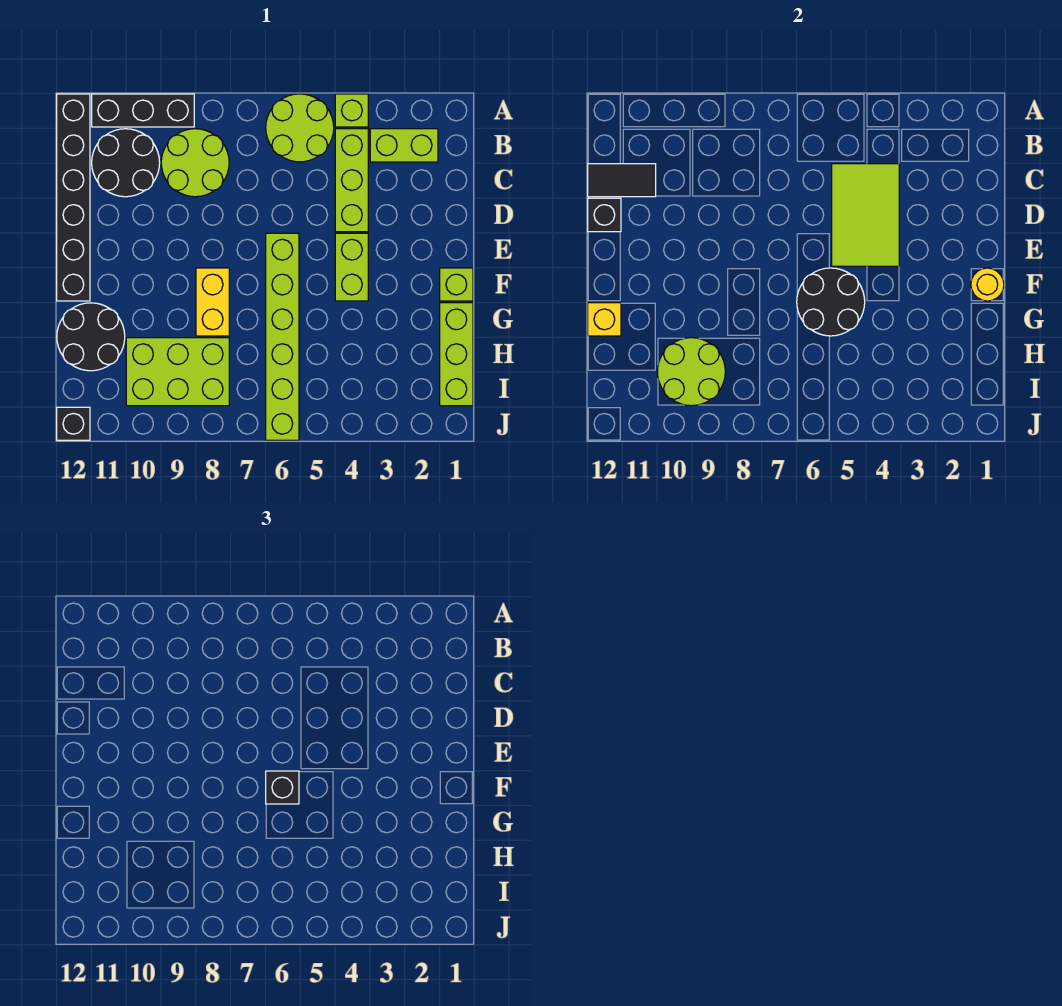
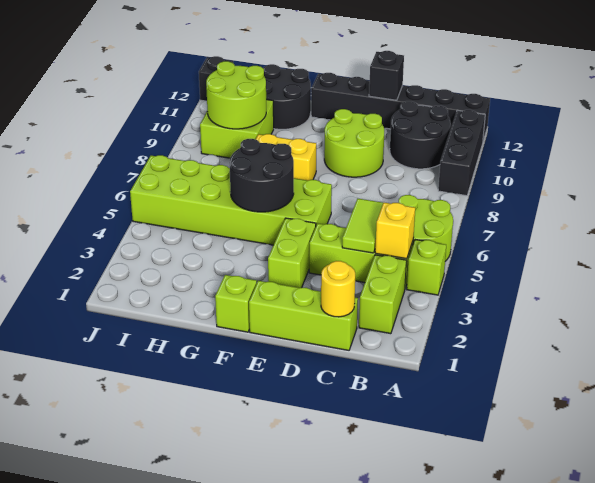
lime 2x2 round brick [161,129,229,197] -> lime 2x2 round brick moved to [324,109,384,177]
lime 2x3 tile [832,164,899,266] -> lime 1x2 tile [342,199,383,253]
black 1x2 tile [588,164,656,197] -> none
lime 1x2 brick [335,233,368,301] -> lime 1x2 brick turned to [268,218,316,288]
lime 1x6 brick [266,233,299,440] -> lime 2x6 brick [130,155,332,245]
yellow 1x1 round brick [971,268,1004,301] -> yellow 1x1 round brick moved to [321,261,355,317]
black 1x1 brick [266,771,299,804] -> none
lime 1x3 brick [440,303,473,406] -> lime 1x3 brick moved to [249,281,358,350]
yellow 1x1 brick [588,303,621,336] -> yellow 1x1 brick moved to [375,203,415,259]
lime 2x3 brick [126,338,229,406] -> lime 2x2 brick [200,99,274,158]

